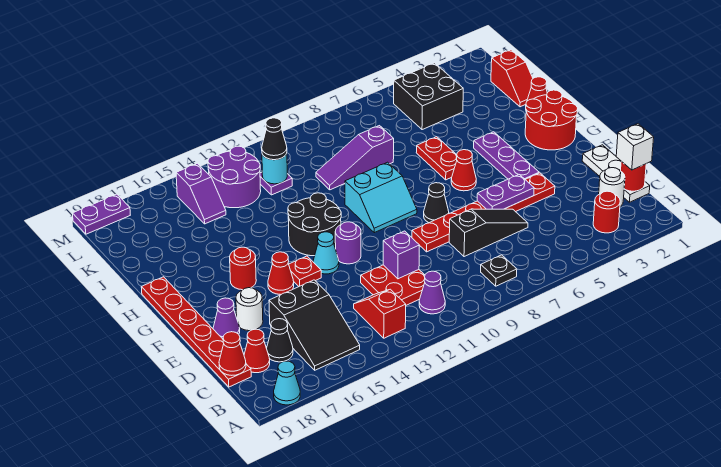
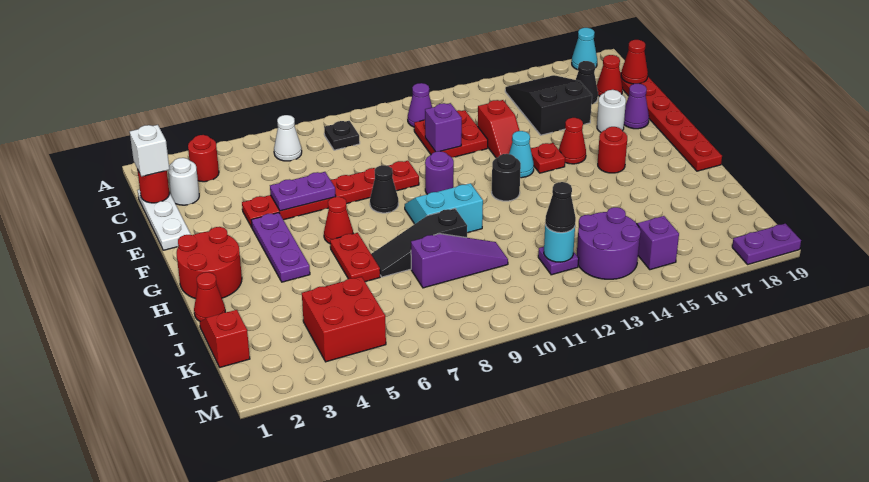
none -> white 1x1 cone [274,115,302,161]
red 1x2 slope [354,289,406,338] -> red 1x2 slope moved to [478,100,520,158]
black 1x3 slope [449,209,528,257] -> black 1x3 slope moved to [371,208,467,277]
purple 1x1 round brick [335,222,361,264] -> purple 1x1 round brick moved to [425,151,454,194]
black 2x2 round brick [288,193,341,256] -> black 1x1 round brick [492,154,521,201]
black 2x2 brick [393,63,463,130] -> red 2x2 brick [302,277,386,362]

